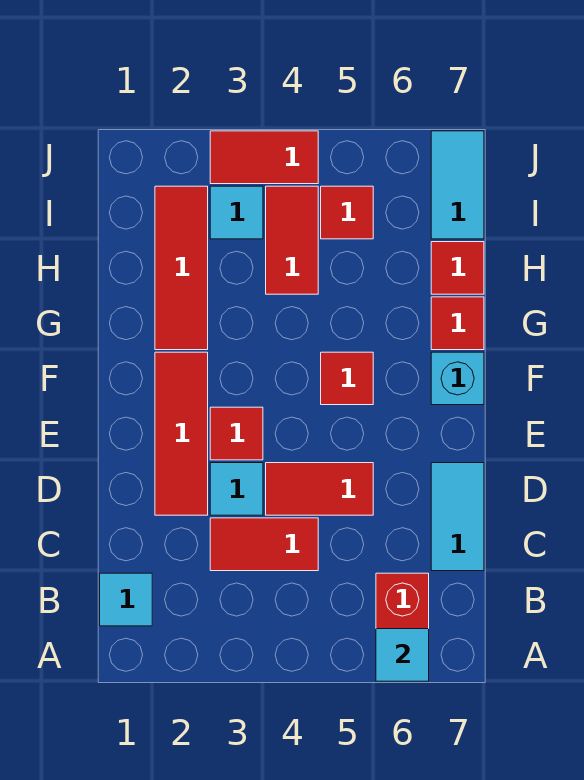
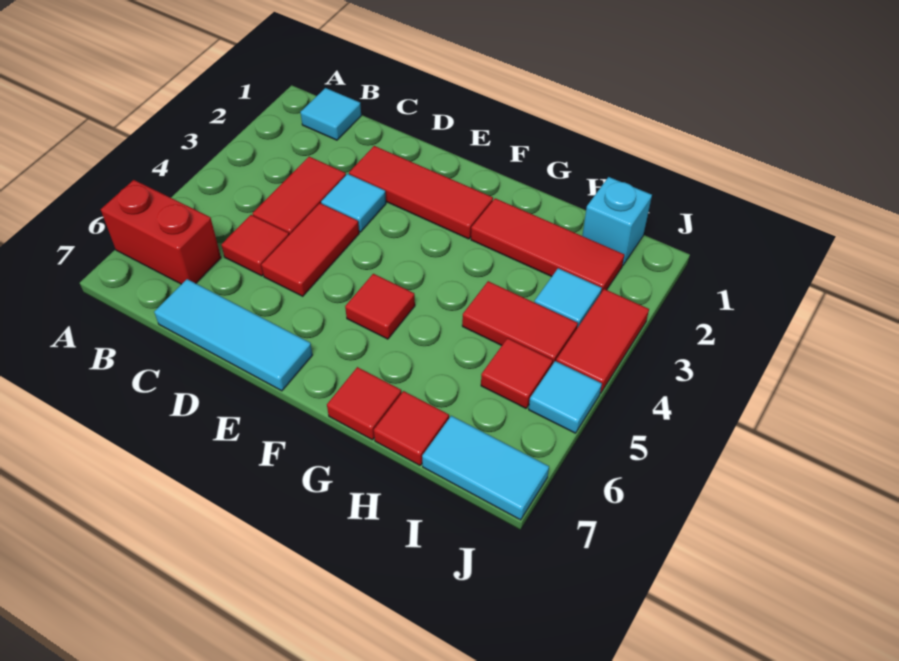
cyan 1x1 tile [376,629,429,681] -> cyan 1x1 tile moved to [529,361,602,433]
cyan 1x2 tile [431,463,484,571] -> cyan 1x3 tile [154,279,313,391]
red 1x1 tile [210,407,263,460] -> red 1x1 tile moved to [221,215,289,276]
cyan 1x1 brick [431,352,484,405] -> cyan 1x1 brick moved to [582,177,652,265]

